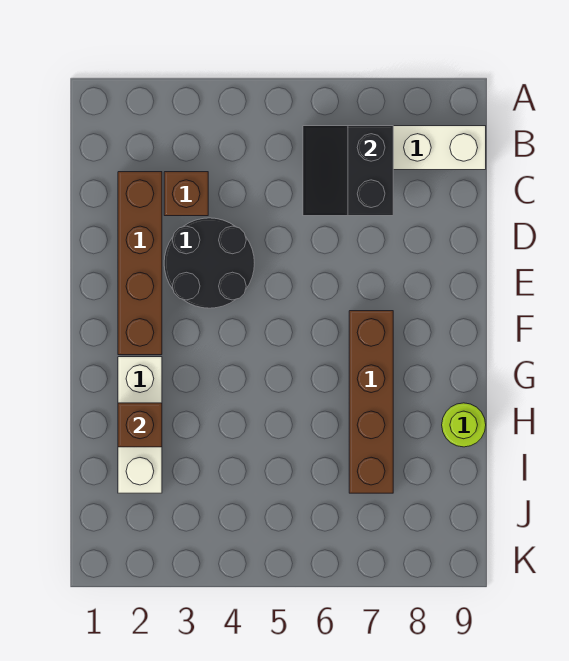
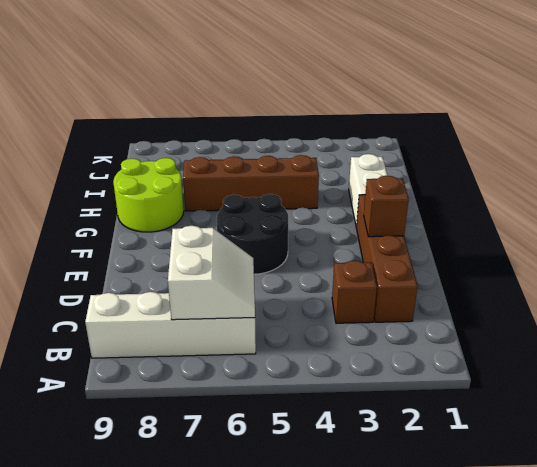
black 2x2 slope [303,126,393,216] -> white 2x2 slope [168,226,255,320]
black 2x2 round brick [164,218,254,308] -> black 2x2 round brick moved to [217,194,288,274]
brown 1x4 brick [349,311,393,493] -> brown 1x4 brick turned to [183,155,319,211]
white 1x3 brick [118,357,162,493] -> white 1x2 brick [349,154,388,227]
brown 1x1 brick [118,403,162,447] -> brown 1x1 brick moved to [364,176,409,237]
lime 1x1 round brick [442,403,486,447] -> lime 2x2 round brick [113,158,184,232]

